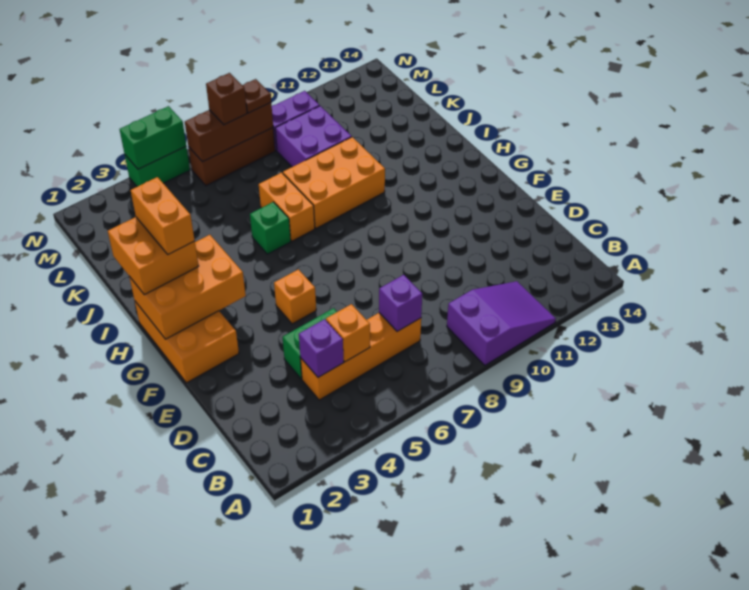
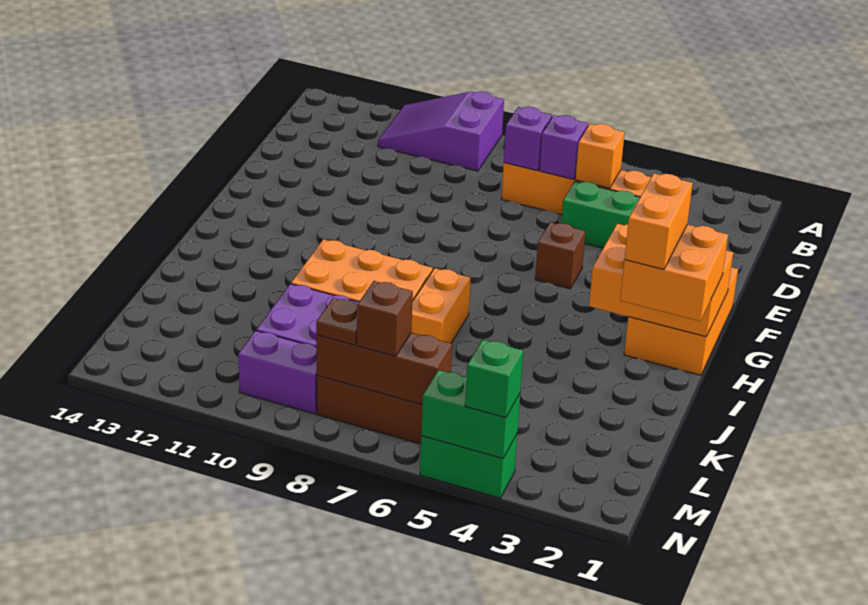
purple 1x1 brick [299,319,344,377] -> purple 1x1 brick moved to [539,115,588,179]
orange 1x1 brick [274,269,316,324] -> brown 1x1 brick [535,222,586,289]
green 1x1 brick [250,202,291,254] -> green 1x1 brick moved to [465,340,523,418]

